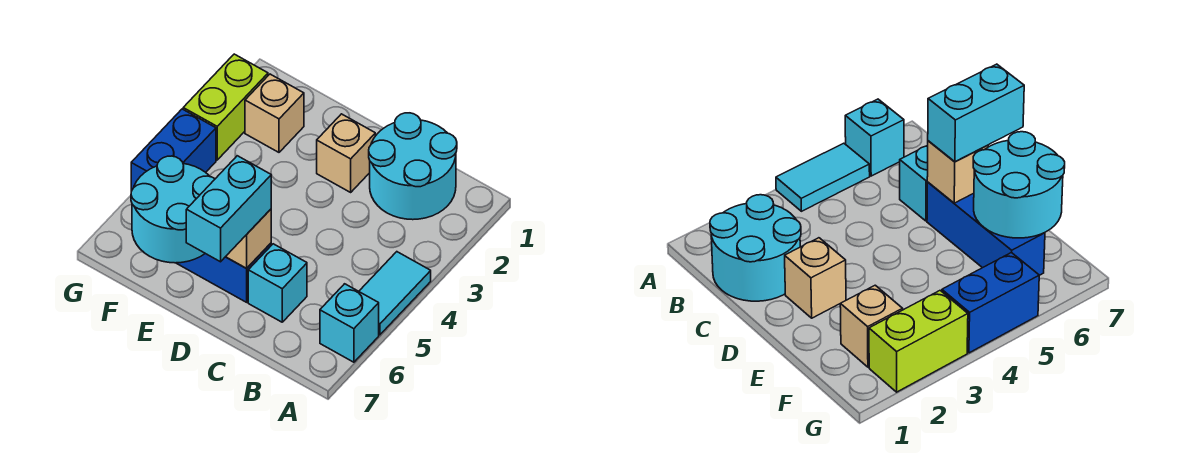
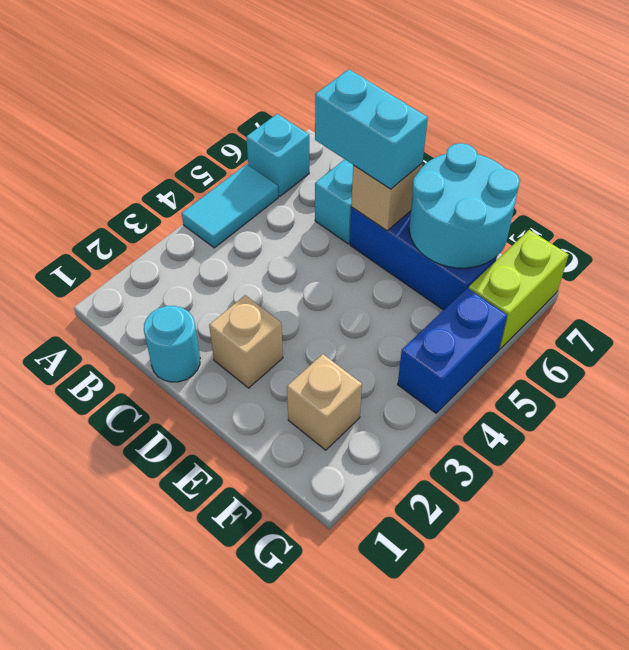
cyan 2x2 round brick [369,113,457,220] -> cyan 1x1 round brick [144,306,200,382]
cyan 1x2 brick [186,156,271,262] -> cyan 1x2 brick turned to [315,69,428,189]
lime 1x2 brick [183,54,268,160] -> lime 1x2 brick moved to [468,230,569,349]

